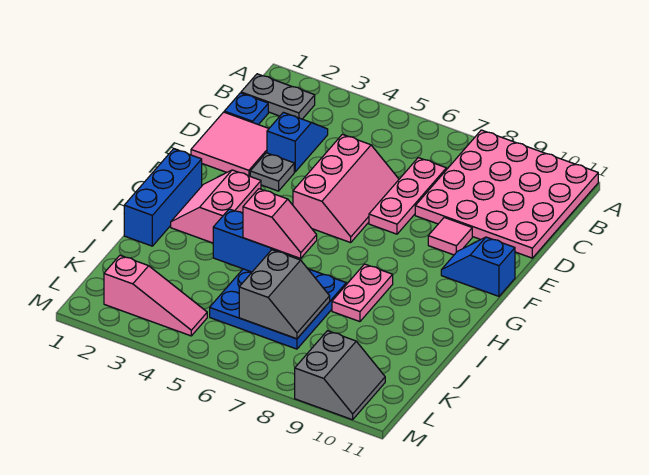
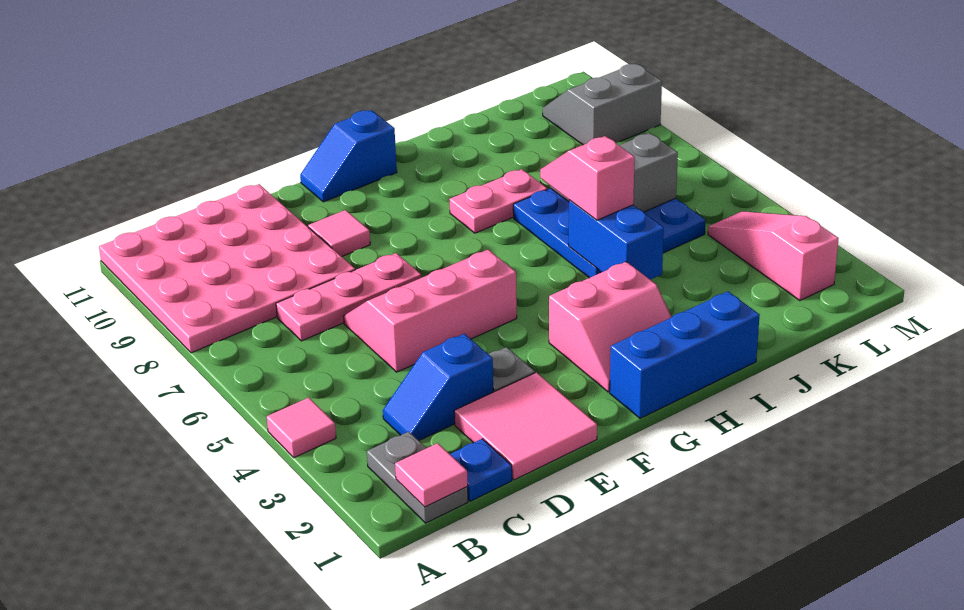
none -> pink 1x1 tile [267,398,336,457]
none -> pink 1x1 tile [395,443,468,507]
blue 1x2 slope [441,237,515,296] -> blue 1x2 slope turned to [300,110,397,202]

